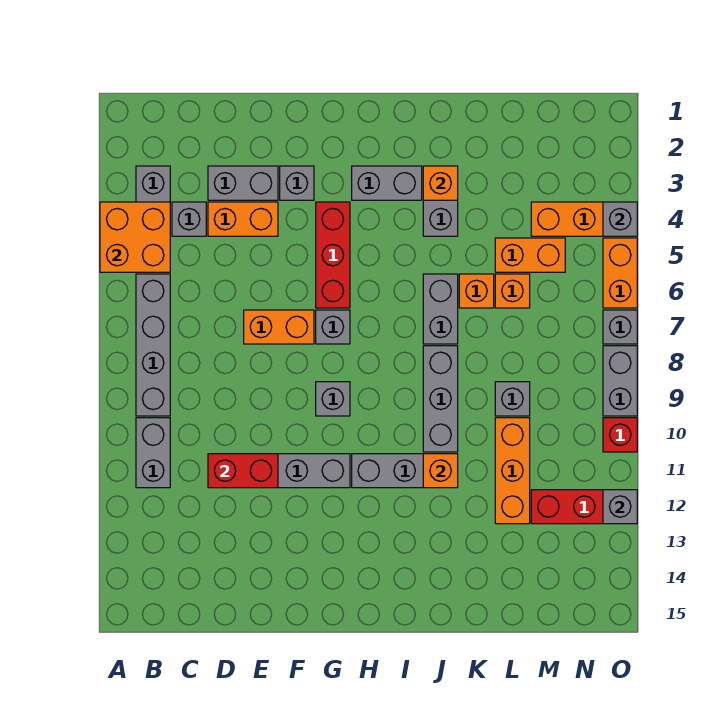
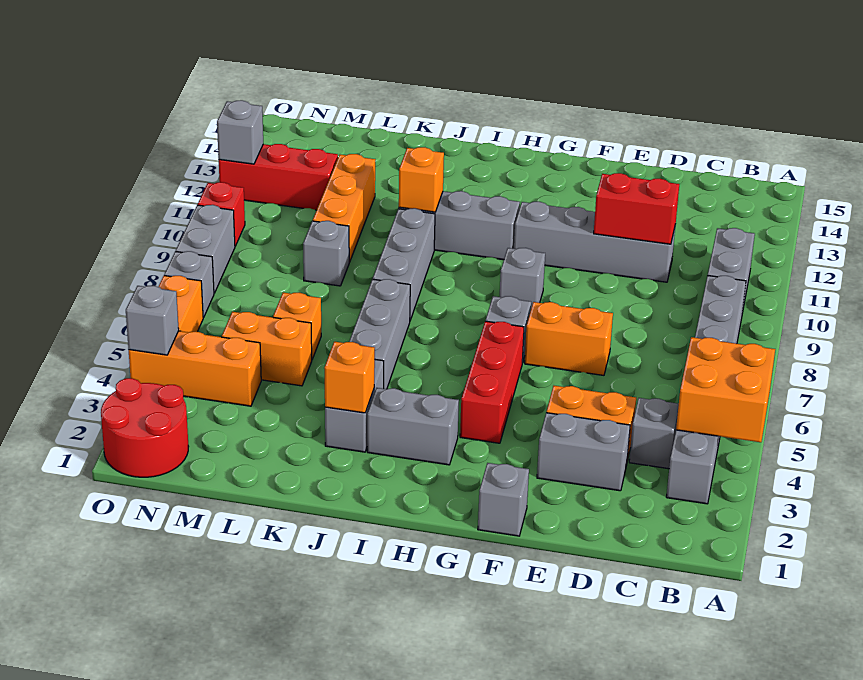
grey 1x1 brick [280,166,314,200] -> grey 1x1 brick moved to [478,463,529,536]
grey 1x2 brick [423,274,458,344] -> grey 1x3 brick [349,279,410,389]
orange 1x1 brick [459,274,494,308] -> none
none -> red 2x2 round brick [101,378,189,477]

